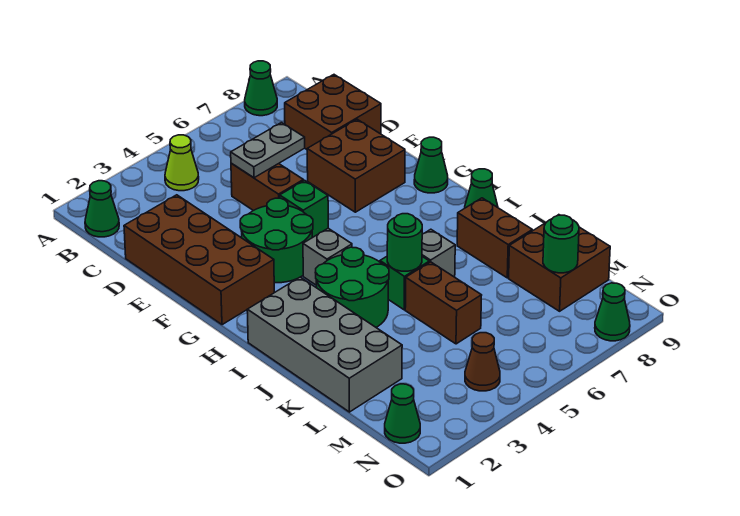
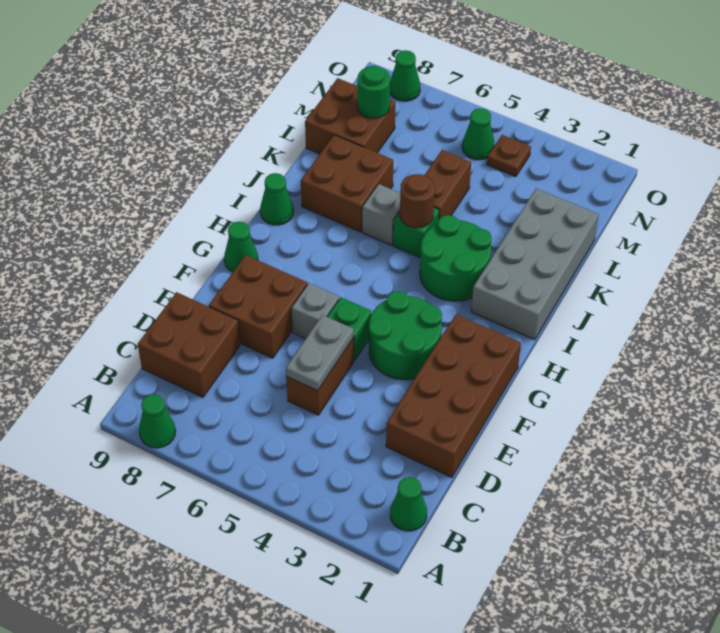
lime 1x1 cone [165,135,199,191] -> none
grey 1x2 plate [231,123,305,178] -> grey 1x2 plate turned to [286,315,354,391]
grey 1x1 brick [303,228,352,285] -> grey 1x1 brick moved to [291,283,339,339]
green 1x1 round brick [387,214,422,271] -> brown 1x1 round brick [400,174,435,228]
brown 1x2 brick [457,198,532,278] -> brown 2x2 brick [301,135,393,232]
green 1x1 cone [385,384,420,443] -> green 1x1 cone moved to [462,108,494,160]
brown 1x1 cone [465,333,500,391] -> brown 1x1 plate [487,135,531,177]

